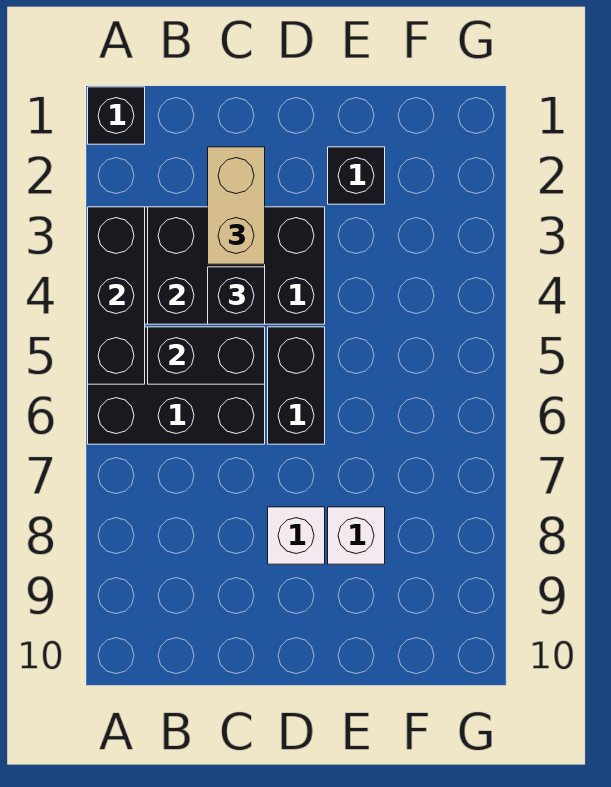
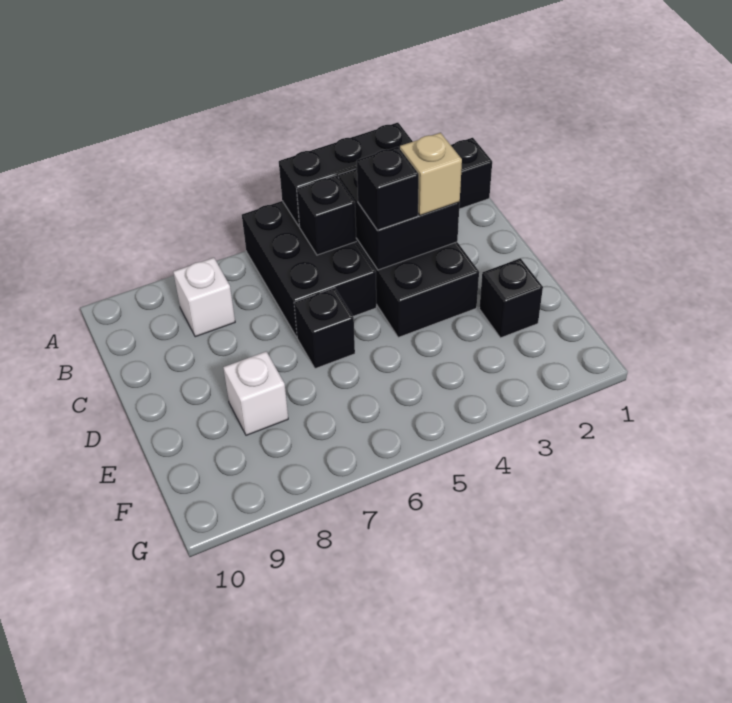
black 1x2 brick [148,327,265,384] -> black 1x1 brick [297,175,356,255]
tan 1x2 brick [208,147,265,264] -> tan 1x1 brick [400,133,462,216]
black 1x2 brick [268,327,325,444] -> black 1x1 brick [294,288,355,369]
white 1x1 brick [268,507,325,564] -> white 1x1 brick moved to [173,258,235,337]

